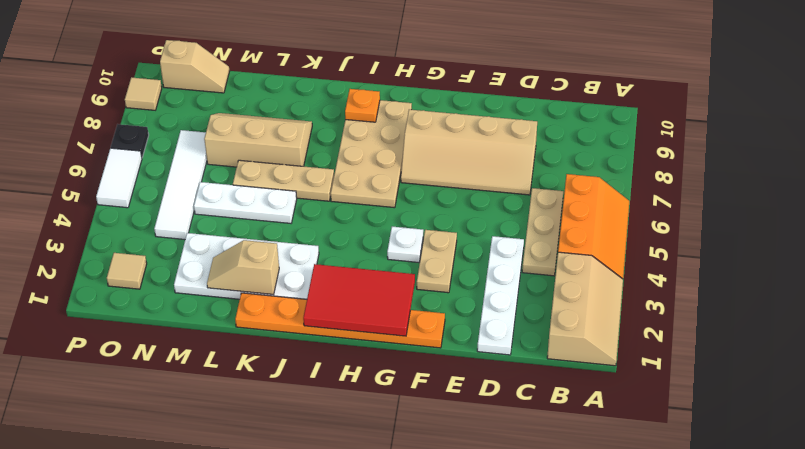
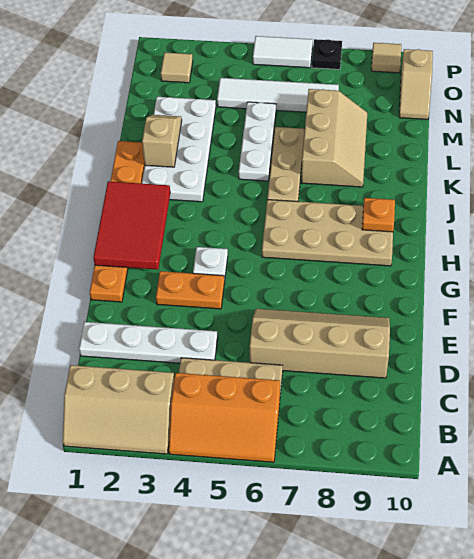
tan 2x4 slope [401,109,537,195] -> tan 2x4 slope turned to [250,309,390,378]
tan 1x2 plate [417,230,457,293] -> orange 1x2 plate [156,271,224,309]

